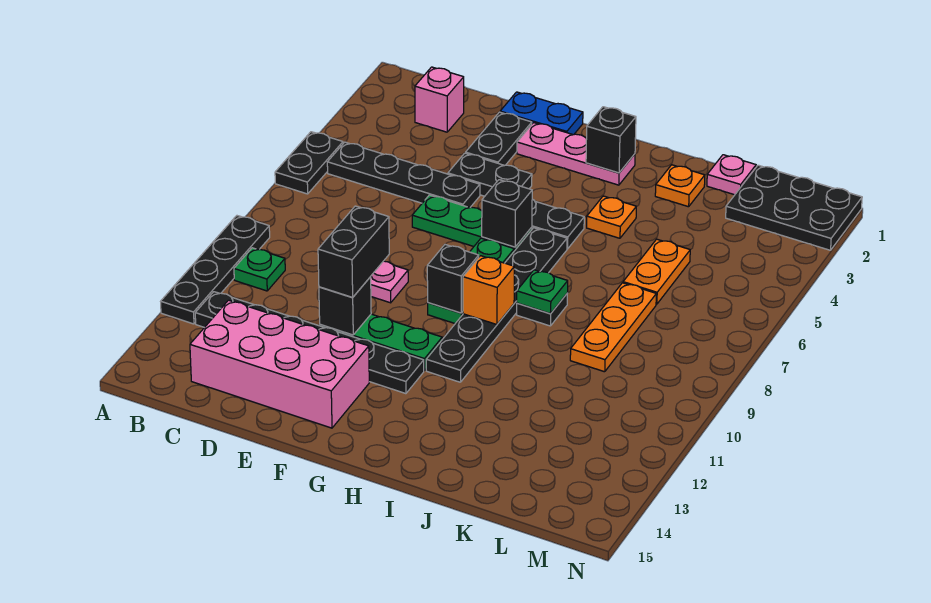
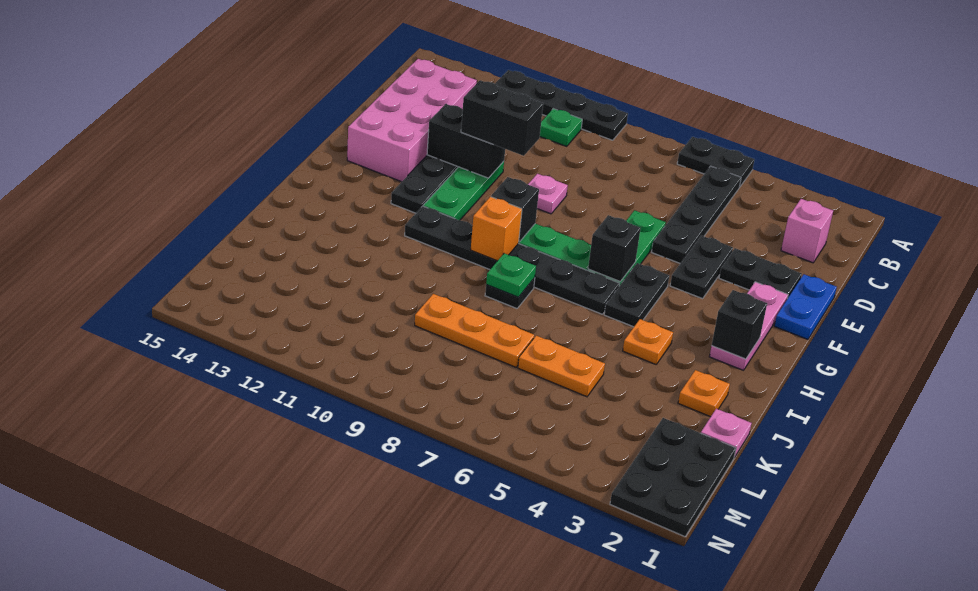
black 1x1 brick [319,277,371,335] -> black 1x2 brick [427,104,505,178]

